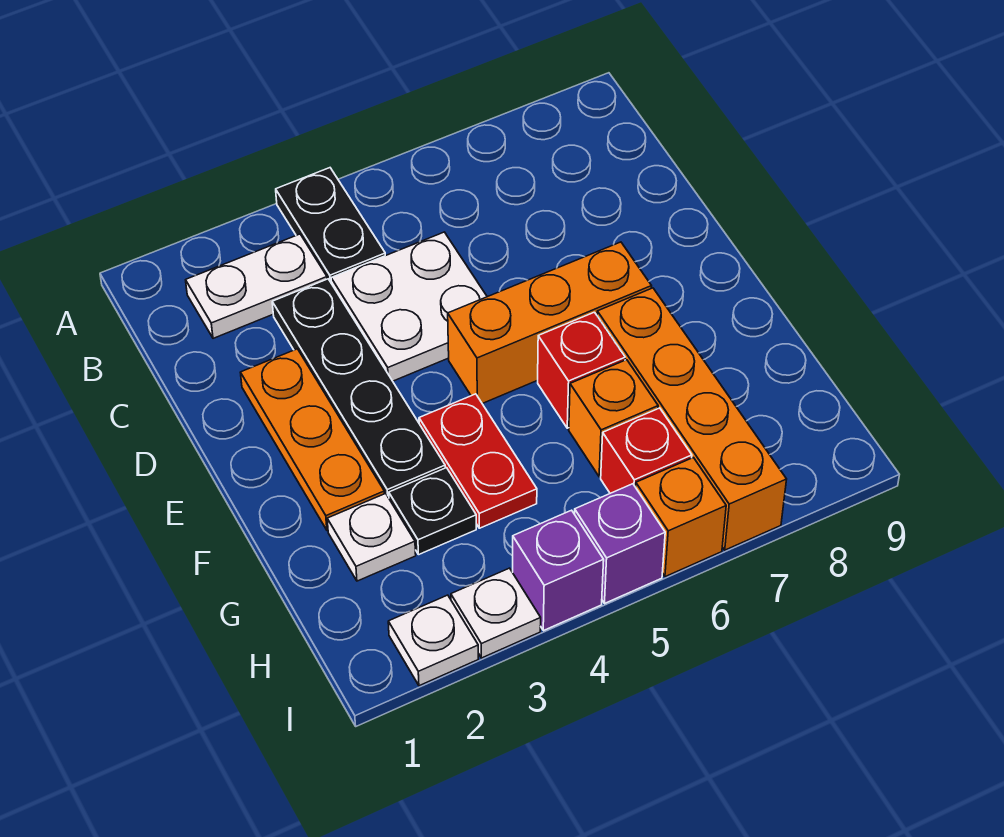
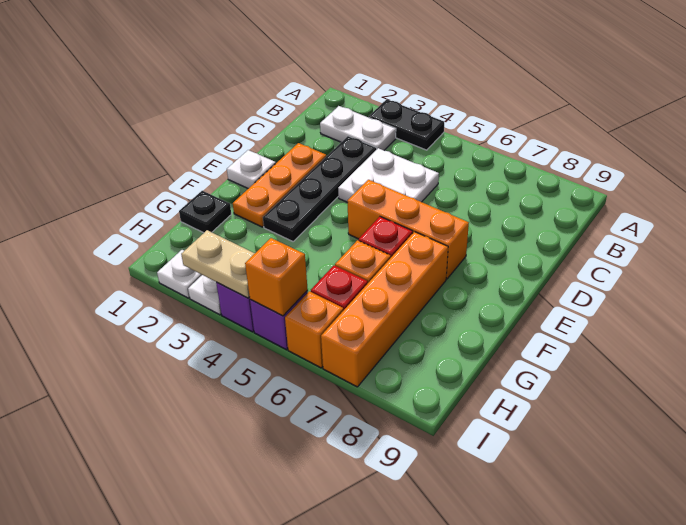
black 1x2 plate [276,168,385,284] -> black 1x2 plate turned to [369,99,444,150]
red 1x2 plate [419,394,537,528] -> none
white 1x1 plate [327,493,416,581] -> white 1x1 plate moved to [227,150,276,189]
black 1x1 plate [389,468,476,554] -> black 1x1 plate moved to [179,191,231,233]
none -> tan 1x2 plate [181,230,255,298]
none -> orange 1x1 brick [245,238,308,316]

